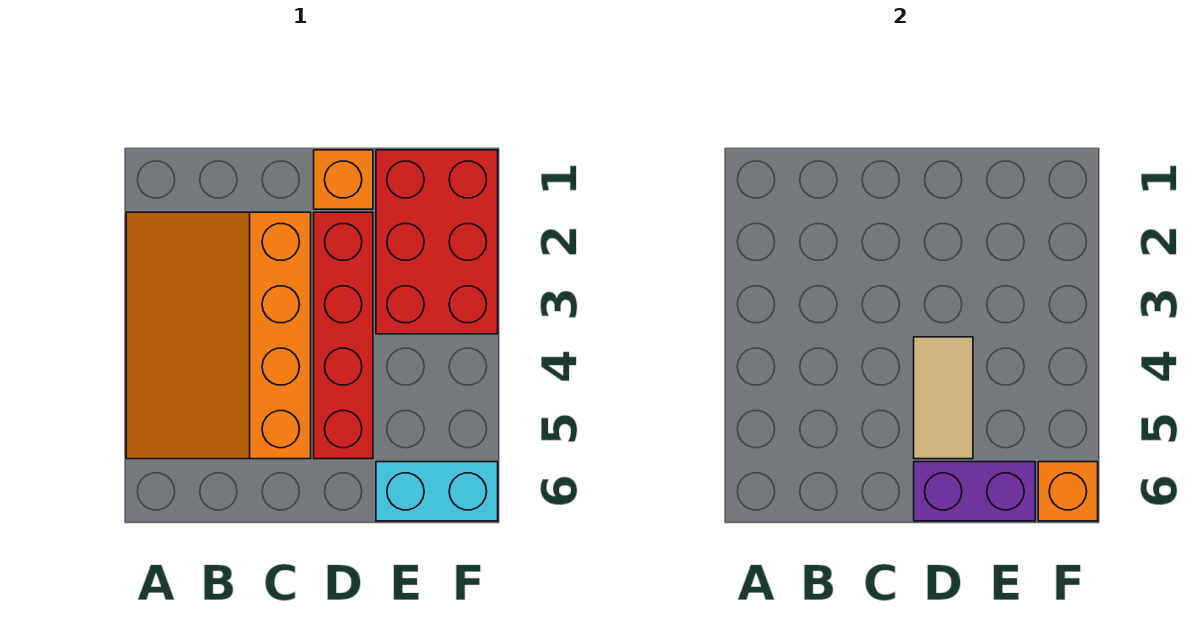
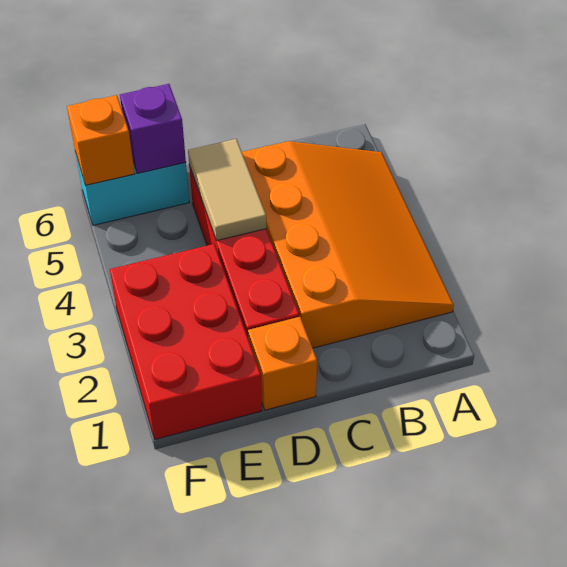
purple 1x2 brick [914,462,1035,521] -> purple 1x1 brick [120,84,186,173]

